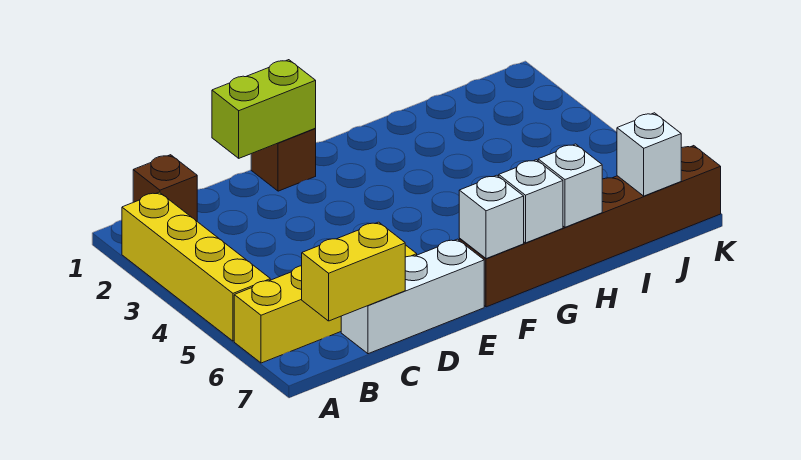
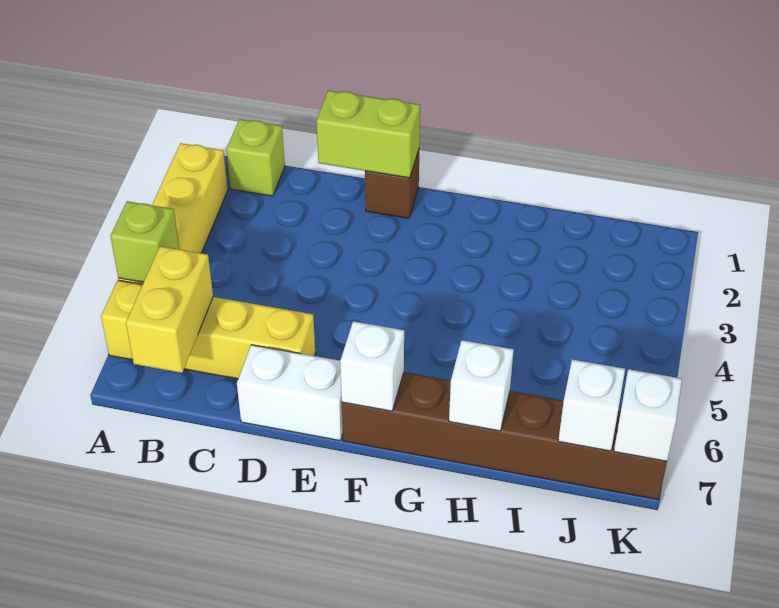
none -> lime 1x1 brick [110,201,179,282]
brown 1x1 brick [133,155,197,221] -> lime 1x1 brick [226,119,285,196]
yellow 1x2 brick [302,222,405,321] -> yellow 1x2 brick turned to [126,246,213,373]
white 1x3 brick [341,239,484,354] -> white 1x2 brick [237,345,343,441]
white 1x1 brick [499,160,563,243] -> white 1x1 brick moved to [614,369,682,461]

